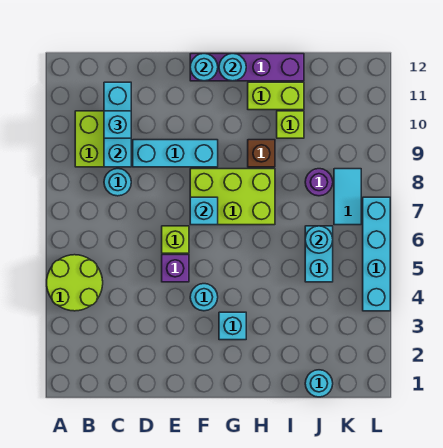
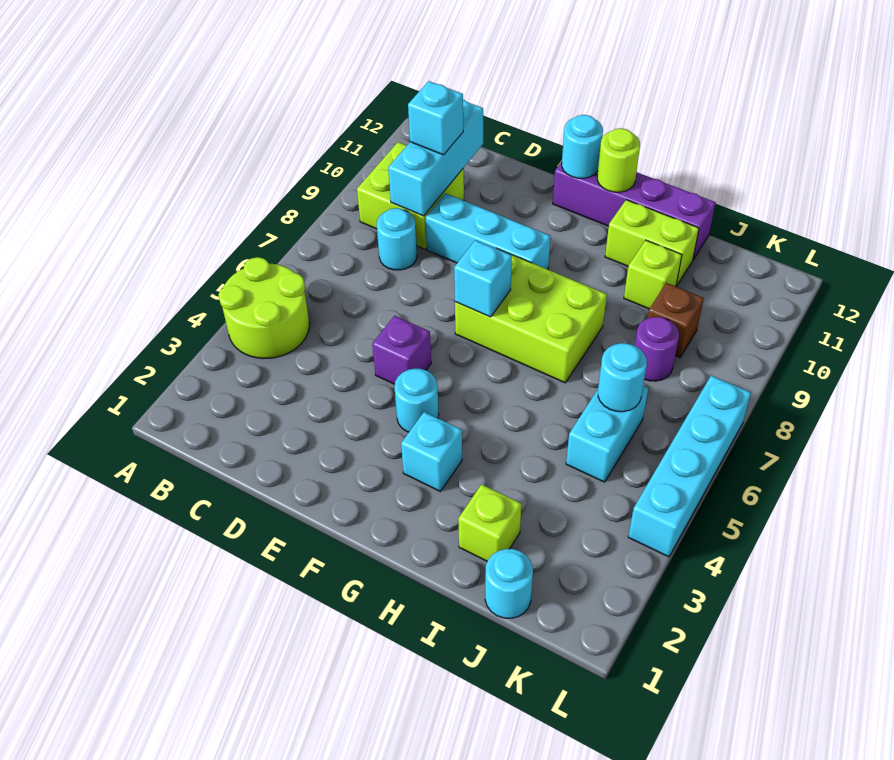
lime 1x1 brick [162,226,189,253] -> lime 1x1 brick moved to [458,484,521,561]
cyan 1x1 round brick [219,54,246,81] -> lime 1x1 round brick [597,128,640,192]
brown 1x1 brick [248,140,275,167] -> brown 1x1 brick moved to [648,283,704,357]
cyan 1x2 tile [334,169,361,225] -> none

